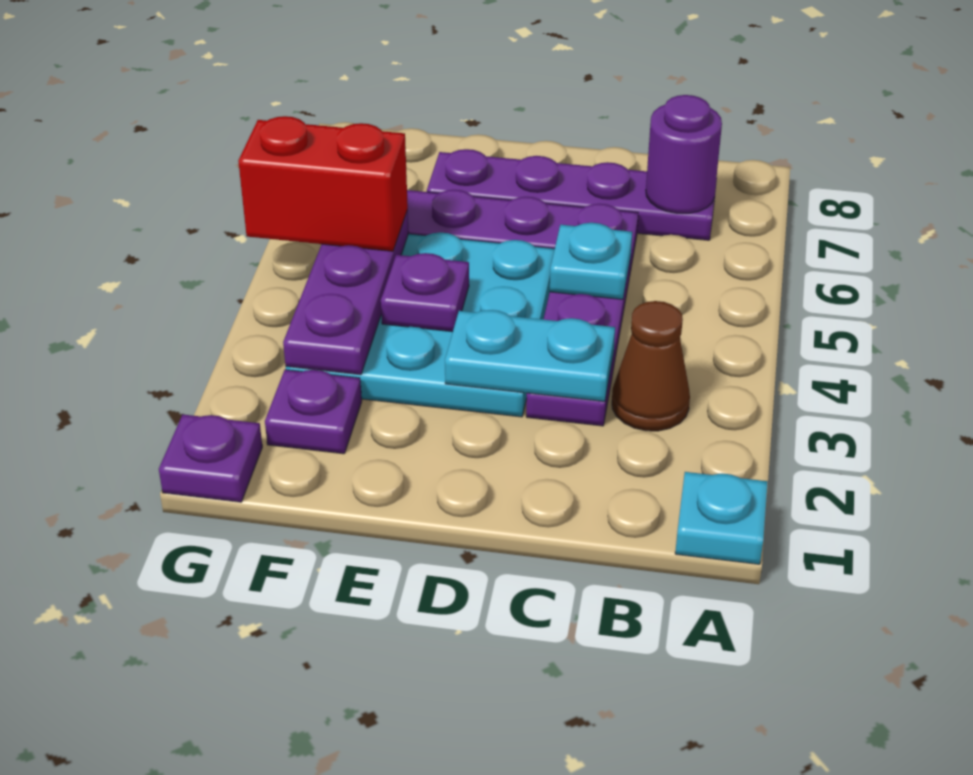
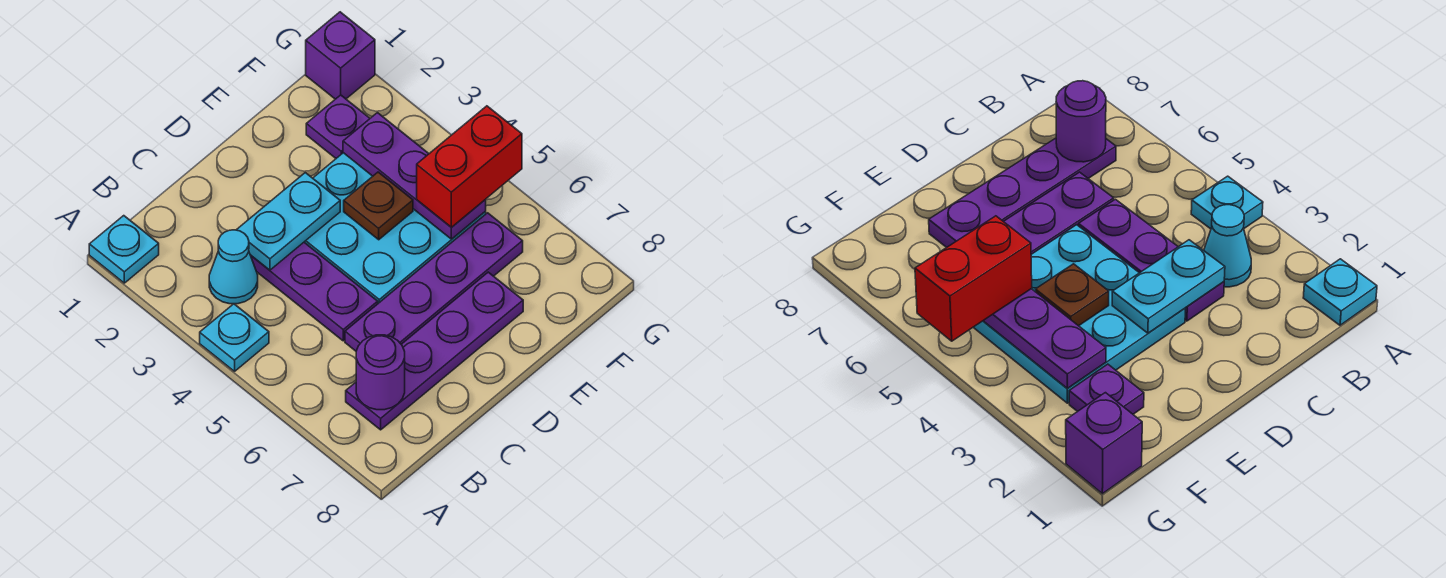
brown 1x1 cone [612,301,690,431] -> cyan 1x1 cone [209,230,258,304]
cyan 1x1 plate [550,223,632,299] -> cyan 1x1 plate moved to [200,304,269,371]
purple 1x1 plate [381,253,469,332] -> brown 1x1 plate [344,172,413,240]
purple 1x1 plate [159,415,262,502] -> purple 1x1 brick [306,12,375,99]

